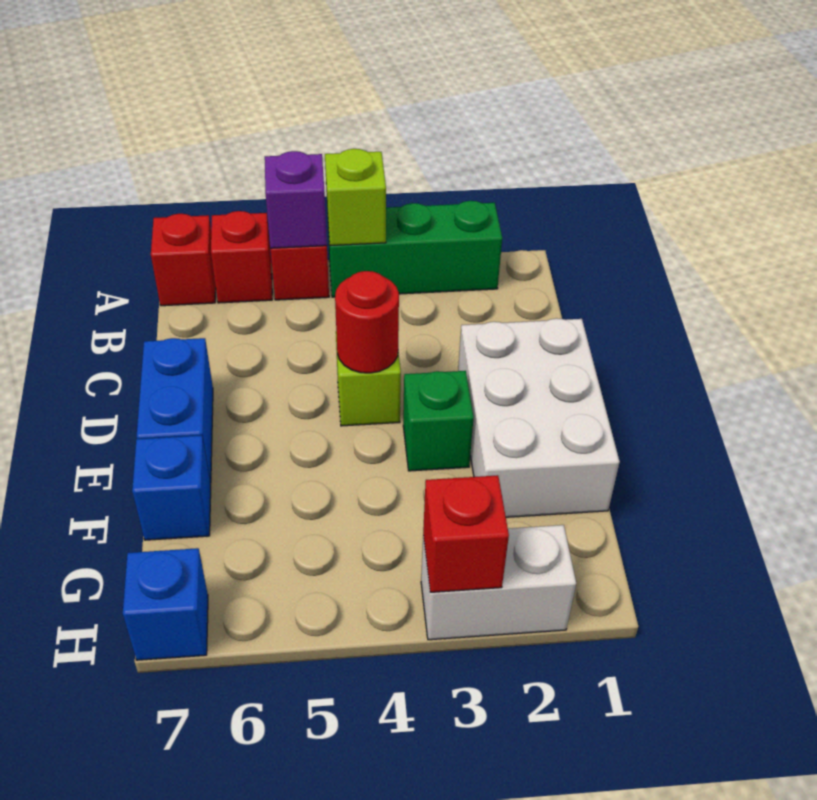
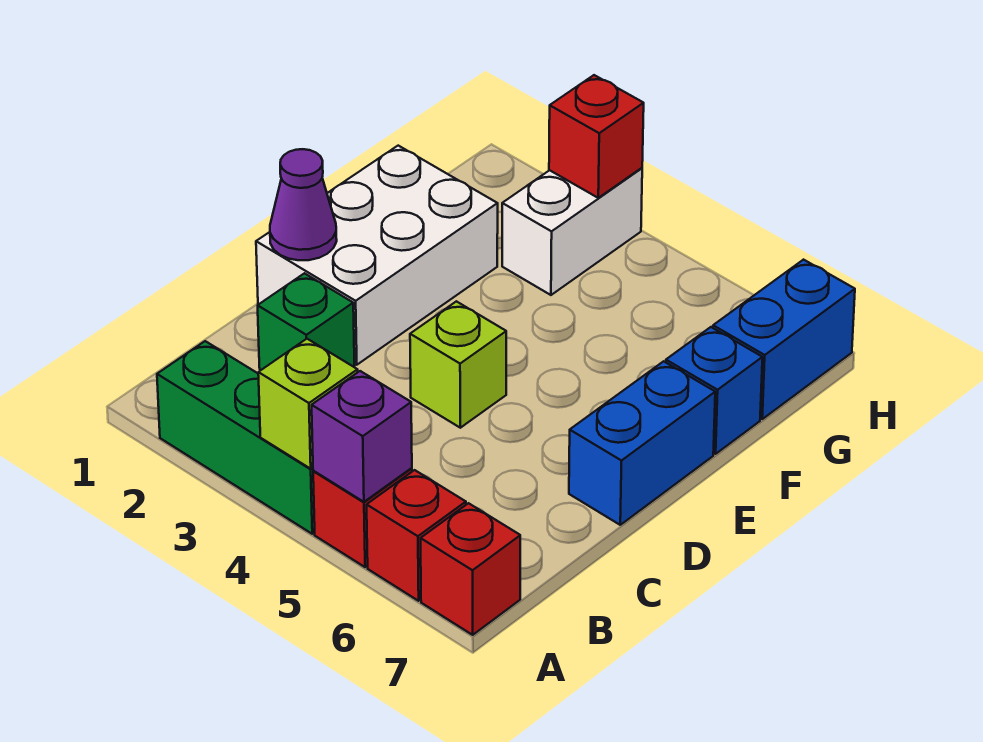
none -> purple 1x1 cone [270,149,337,260]
red 1x1 round brick [335,271,399,373] -> none
green 1x1 brick [403,371,474,471] -> green 1x1 brick moved to [258,273,355,370]
white 1x2 brick [421,525,576,640] -> white 1x2 brick turned to [502,168,642,295]
blue 1x1 brick [123,548,208,660] -> blue 1x2 brick [713,260,855,419]

